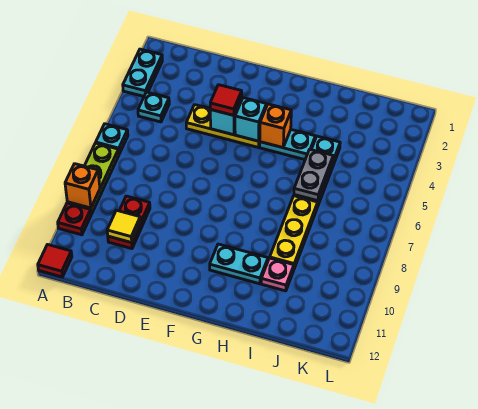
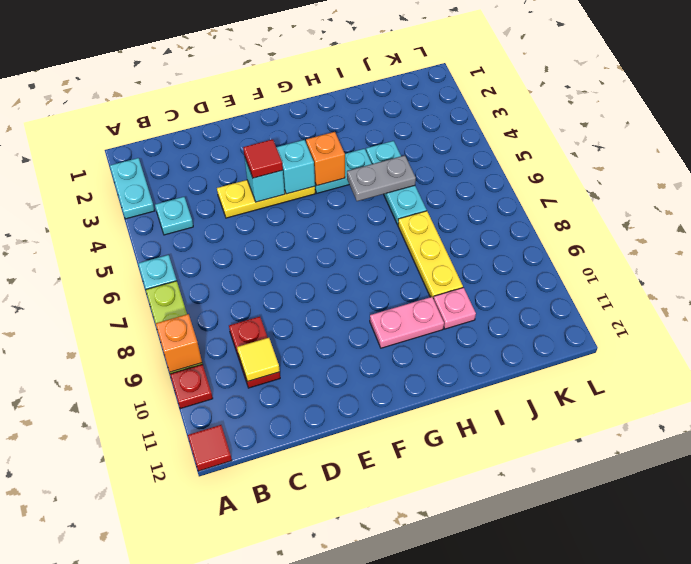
cyan 1x2 plate [210,244,268,284] -> pink 1x2 plate [370,297,444,348]
grey 1x2 plate [294,149,333,201] -> grey 1x2 plate turned to [347,156,416,201]

